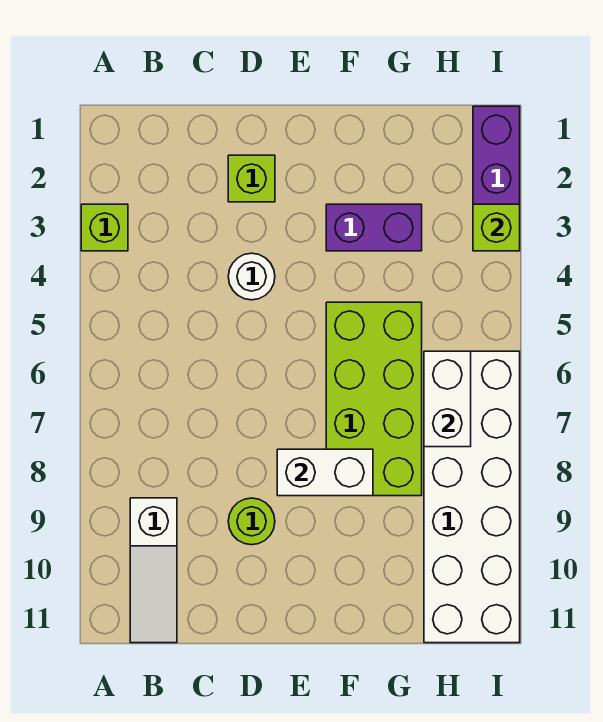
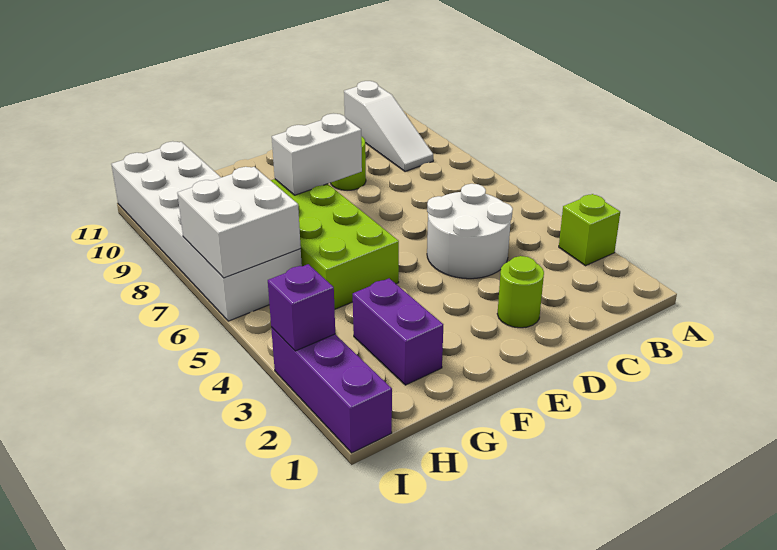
white 1x3 slope [130,498,177,643] -> white 1x3 slope turned to [344,81,433,171]
lime 1x1 brick [228,155,275,202] -> lime 1x1 round brick [497,256,544,328]
white 1x1 round brick [228,253,275,300] -> white 2x2 round brick [427,184,513,279]
purple 1x2 brick [326,204,422,251] -> purple 1x2 brick turned to [353,278,443,385]
white 1x2 brick [424,351,471,447] -> white 2x2 brick [177,167,301,278]
lime 1x1 brick [473,204,520,251] -> purple 1x1 brick [268,264,335,351]

